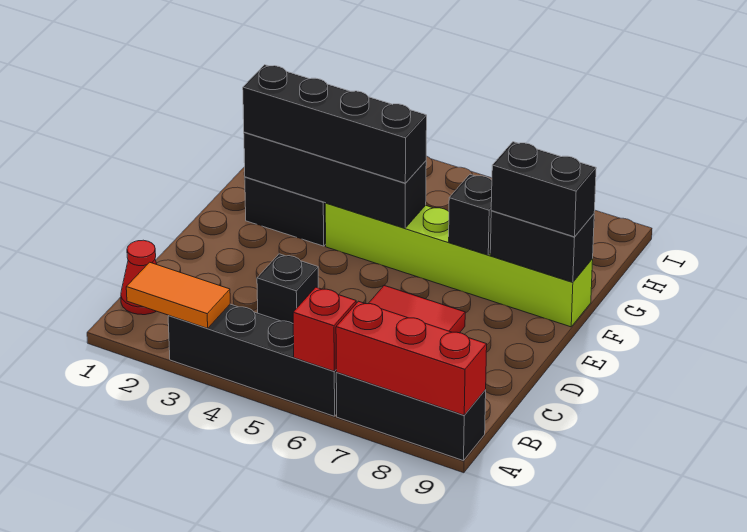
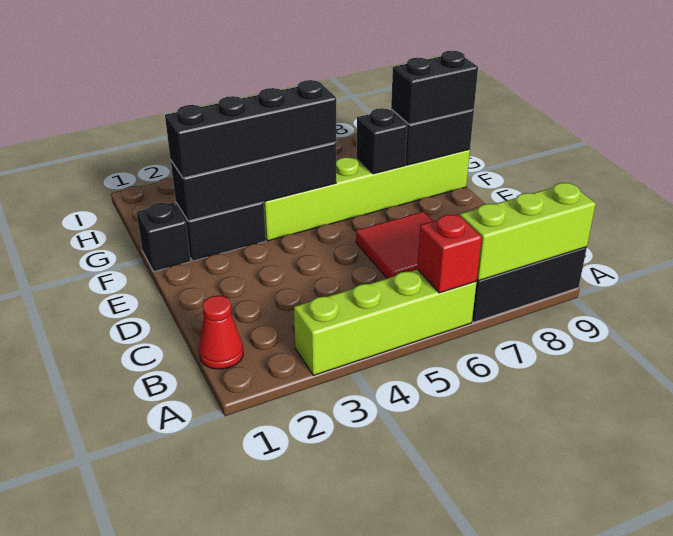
orange 1x2 tile [126,262,230,328] -> none
black 1x4 brick [168,304,337,416] -> lime 1x4 brick [294,269,477,375]
red 1x3 brick [336,301,487,415] -> lime 1x3 brick [460,183,596,281]
black 1x1 brick [257,254,318,323] -> black 1x1 brick moved to [136,202,191,272]

